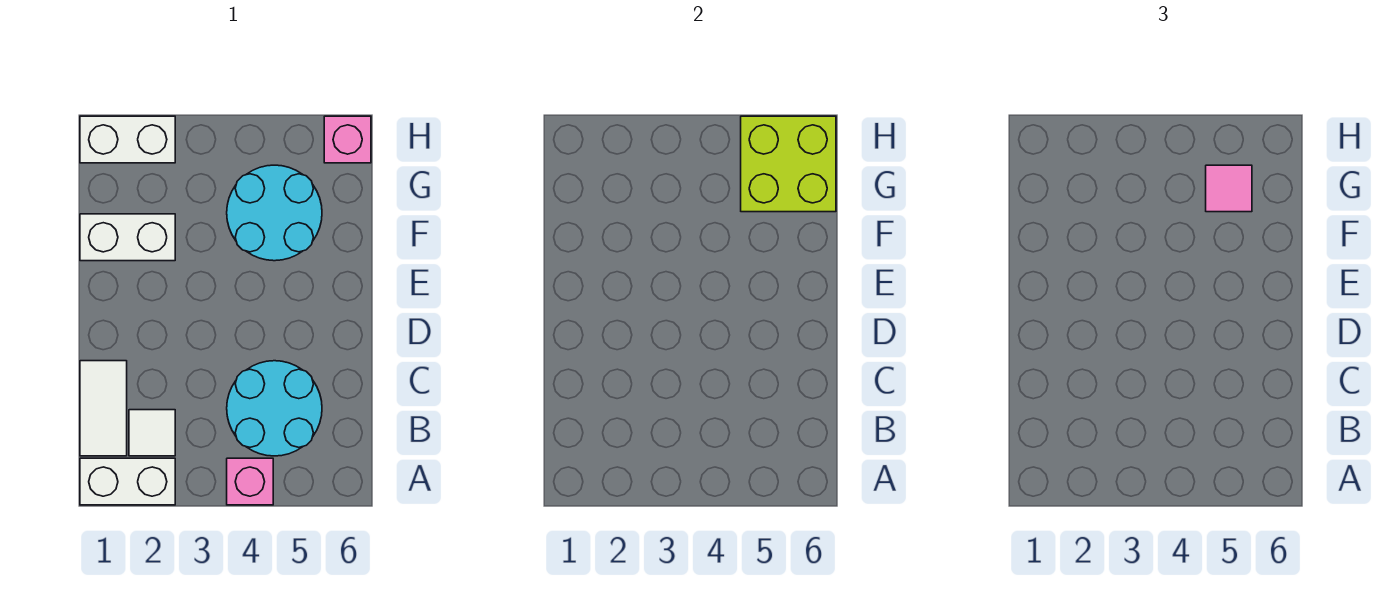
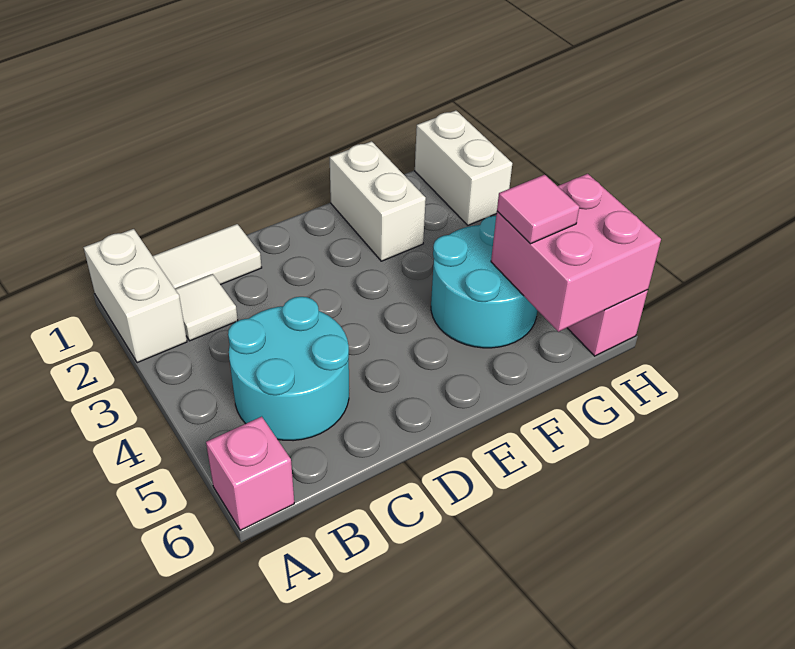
pink 1x1 brick [227,458,273,505] -> pink 1x1 brick moved to [206,417,294,530]
lime 2x2 brick [741,116,836,212] -> pink 2x2 brick [491,174,661,332]

